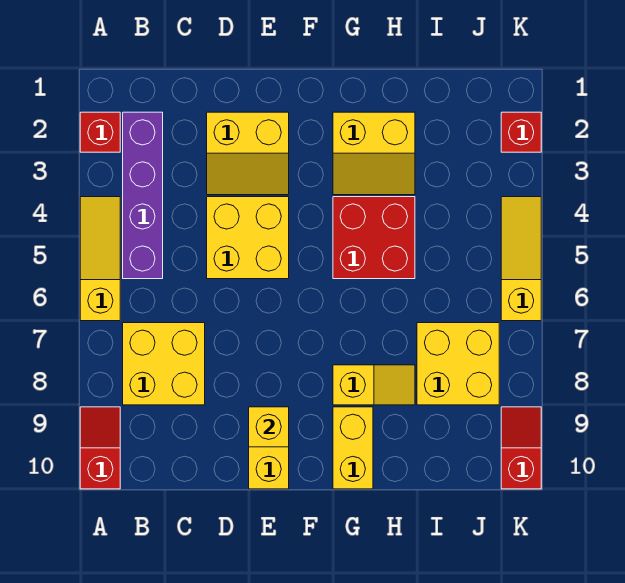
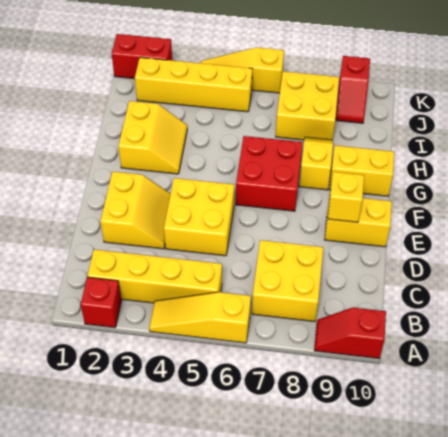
purple 1x4 brick [123,112,163,279] -> yellow 1x4 brick [87,250,222,303]
red 2x2 brick [333,197,415,279] -> red 2x2 brick moved to [236,136,303,211]
none -> yellow 1x4 brick [135,57,252,112]
red 1x1 brick [501,112,541,152] -> red 1x2 brick [112,34,172,79]
red 1x2 slope [501,407,541,489] -> red 1x2 slope turned to [336,56,370,123]

